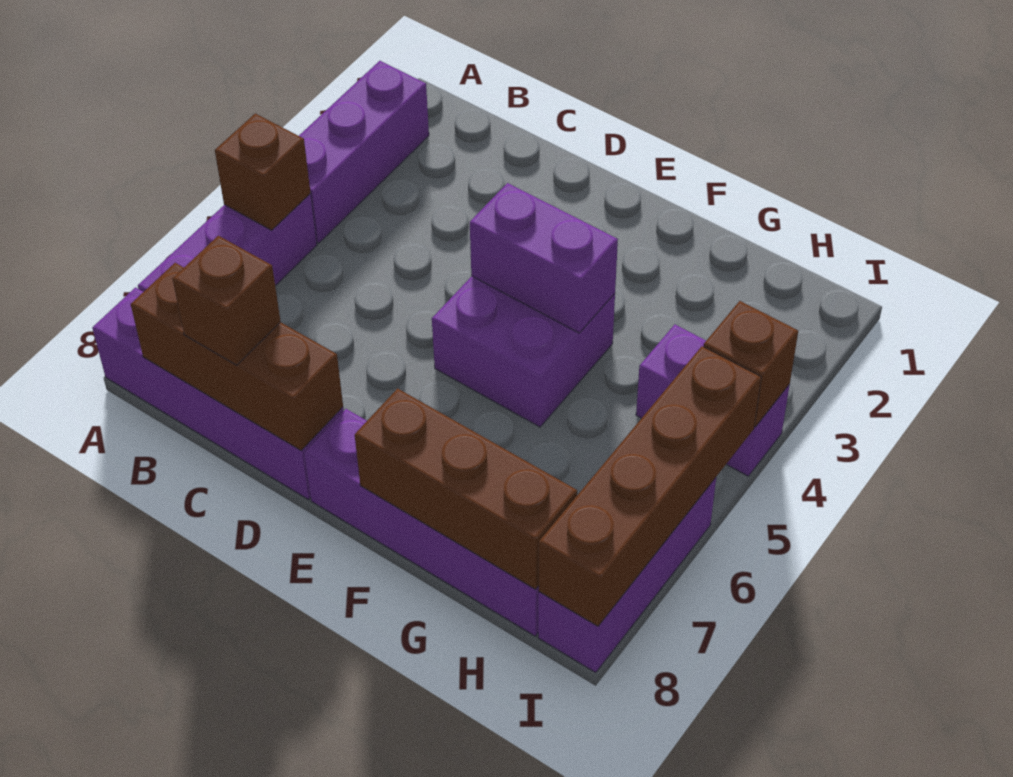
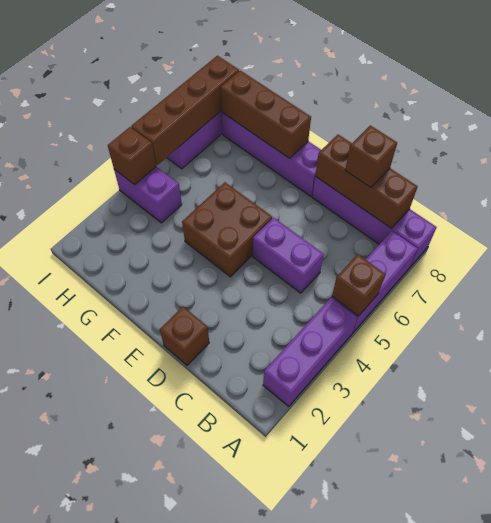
none -> brown 1x1 brick [160,307,209,365]
purple 2x2 brick [432,276,615,427] -> brown 2x2 brick [182,182,272,277]
purple 1x2 brick [470,183,618,333] -> purple 1x2 brick moved to [253,218,324,293]

